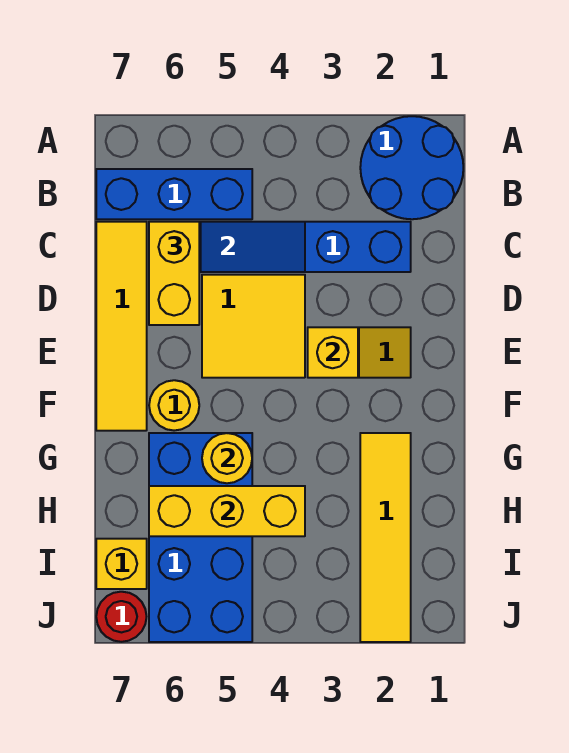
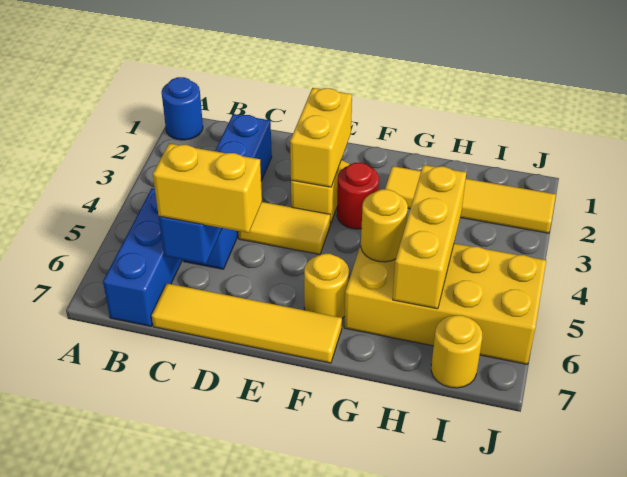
blue 2x2 round brick [360,116,463,219] -> blue 1x1 round brick [162,77,203,140]
yellow 2x2 tile [202,275,305,378] -> yellow 1x2 tile [238,202,330,254]
yellow 1x1 brick [308,327,358,378] -> yellow 1x2 brick [290,88,352,187]
blue 2x4 brick [149,433,252,642] -> yellow 2x4 brick [344,243,546,364]
yellow 1x1 brick [96,539,147,589] -> yellow 1x1 round brick [431,315,482,388]
red 1x1 round brick [96,592,147,642] -> red 1x1 round brick moved to [337,163,379,229]

